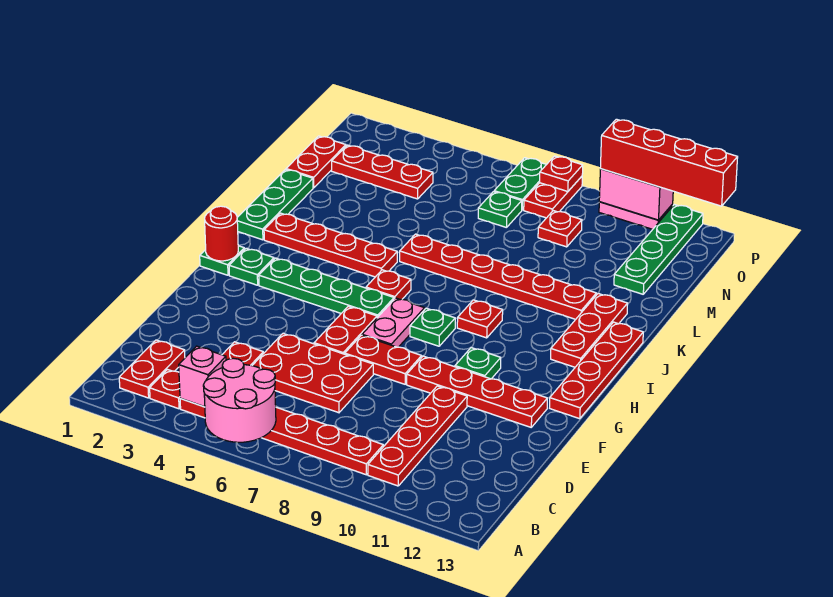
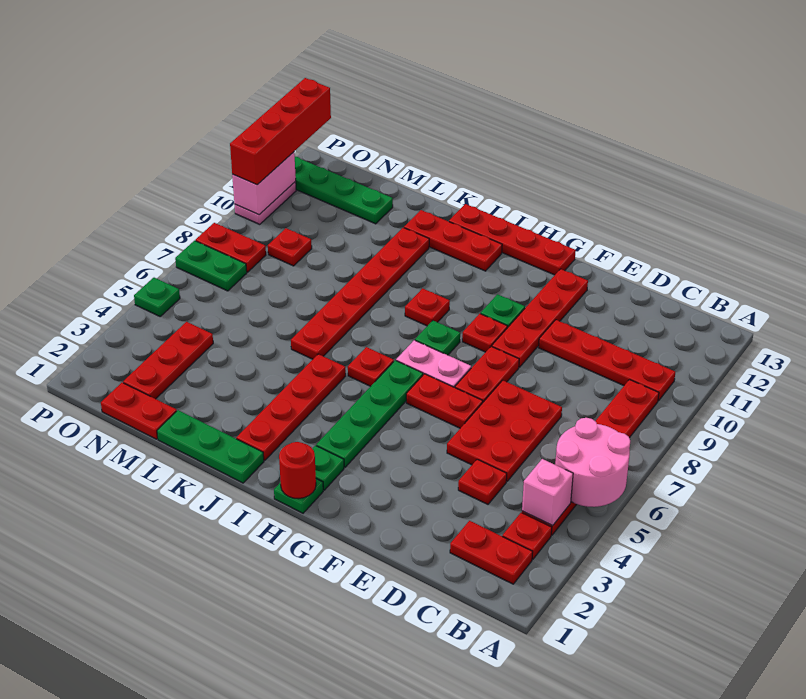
green 1x1 plate [478,192,522,228] -> green 1x1 plate moved to [134,278,180,316]
red 1x1 plate [540,156,583,191] -> red 1x1 plate moved to [462,314,507,352]

